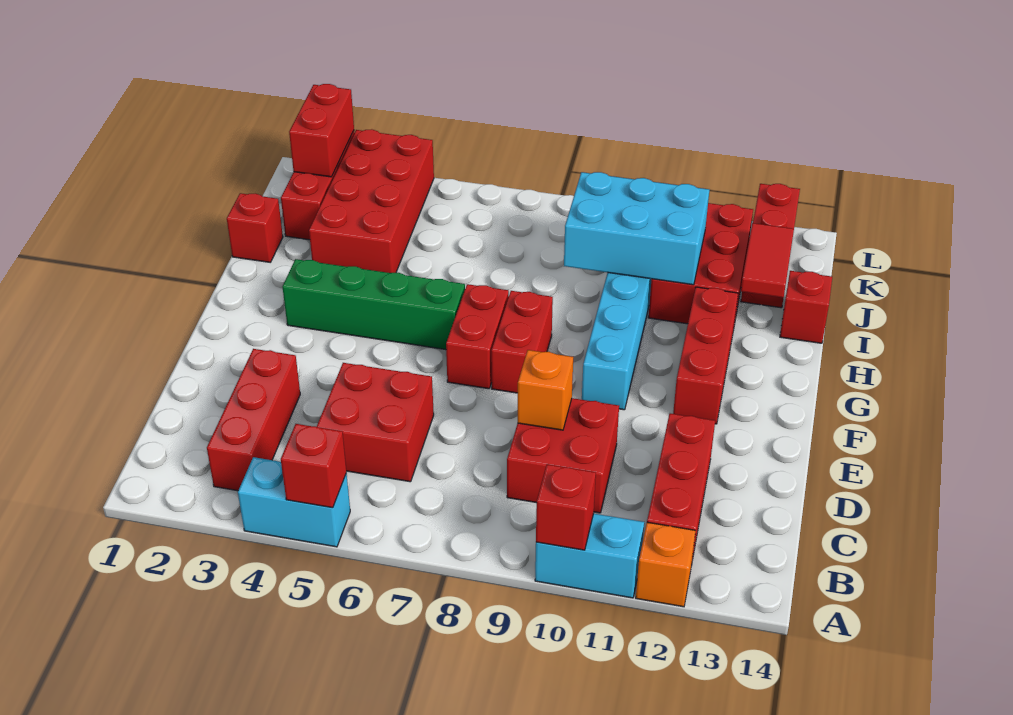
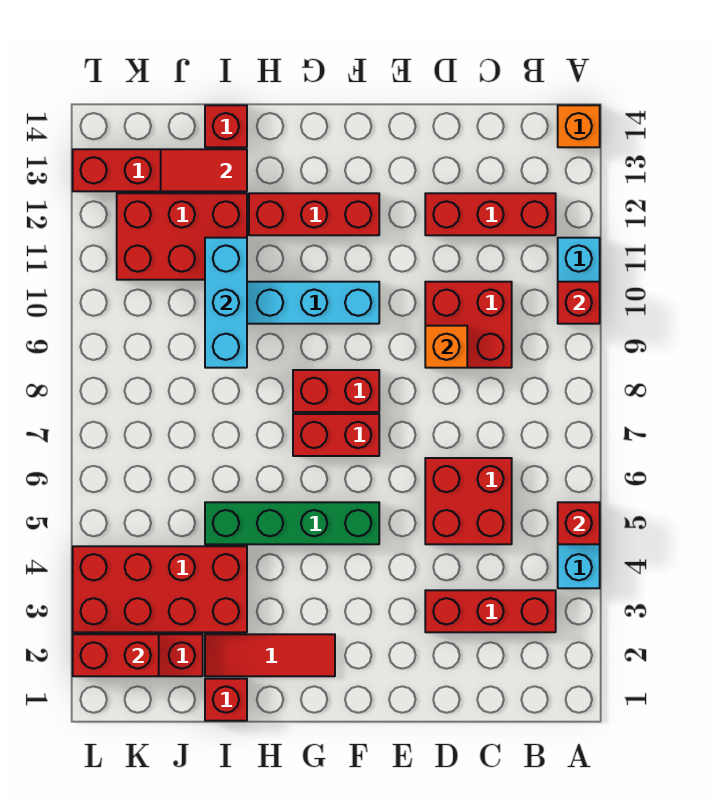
orange 1x1 brick [636,522,696,607] -> orange 1x1 brick moved to [558,105,600,147]
none -> red 1x3 tile [205,634,335,676]
green 1x4 brick [283,259,465,350] -> green 1x4 brick turned to [205,502,379,544]
cyan 2x3 brick [564,172,709,285] -> cyan 1x3 brick [205,238,247,368]

